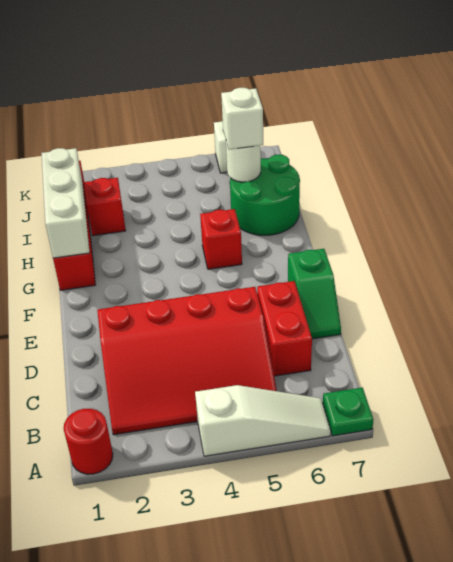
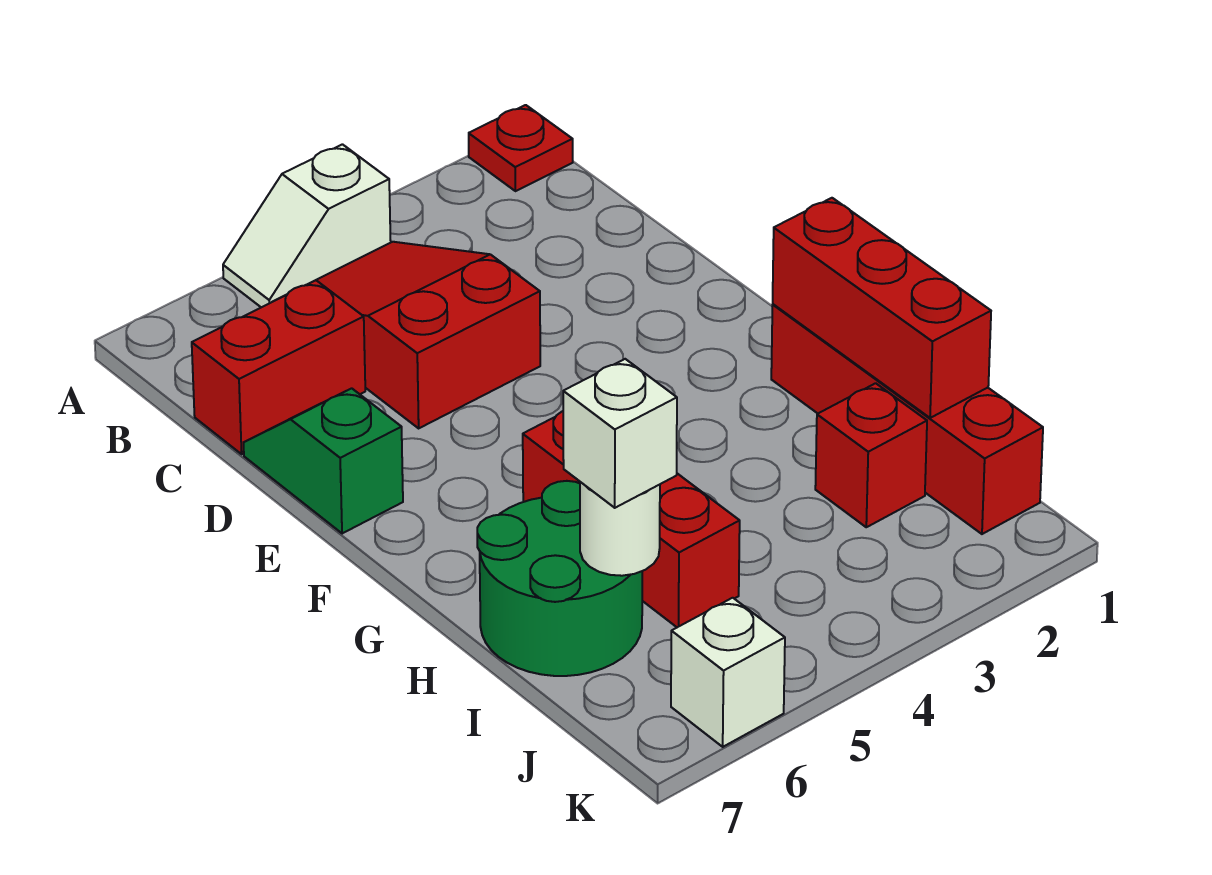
red 1x1 round brick [64,409,113,474] -> red 1x1 plate [469,105,573,191]
white 1x3 slope [195,385,331,456] -> white 1x2 slope [223,144,391,307]
green 1x1 plate [323,387,373,436] -> none
red 3x4 slope [97,287,277,435] -> red 2x3 slope [317,242,540,428]
red 1x2 brick [257,281,312,376] -> red 1x2 brick turned to [192,280,365,454]
white 1x3 brick [41,148,90,258] -> red 1x3 brick [773,198,991,418]
red 1x1 brick [200,209,242,269] -> red 1x3 brick [523,411,740,627]

